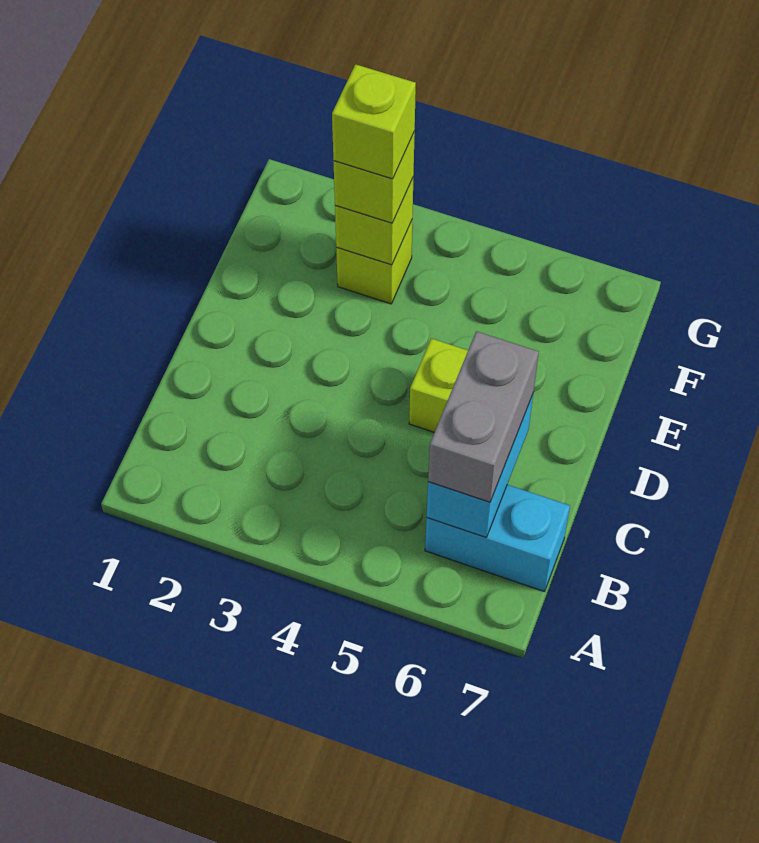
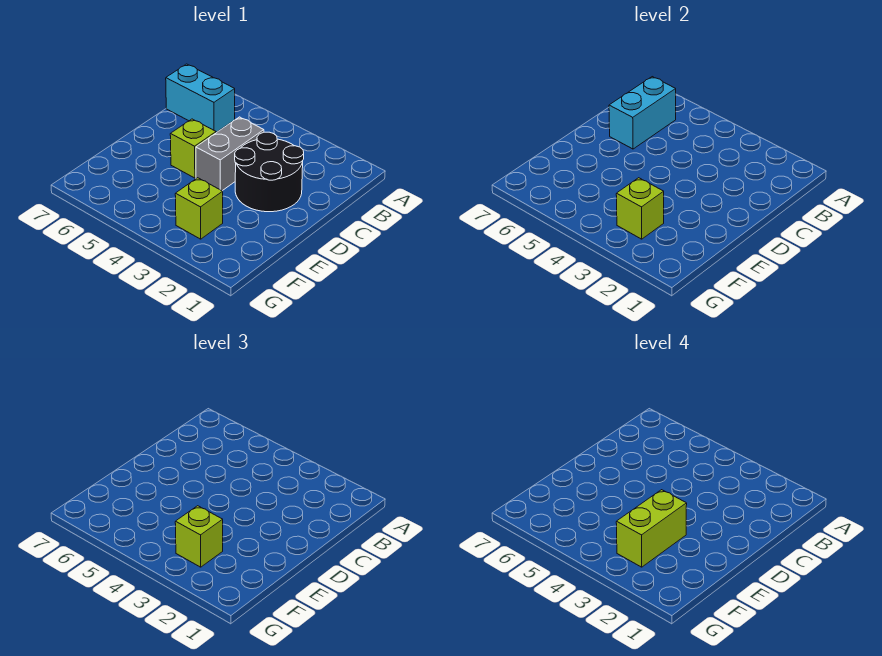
grey 1x2 brick [428,331,539,502] -> grey 1x2 brick moved to [196,117,264,191]
none -> black 2x2 round brick [235,132,304,212]
lime 1x1 brick [332,64,416,179] -> lime 1x2 brick [616,490,687,567]

